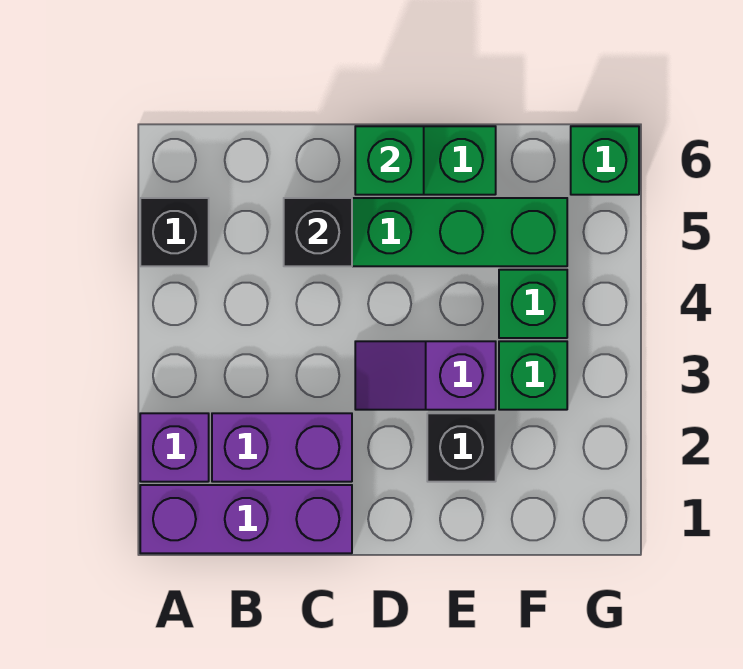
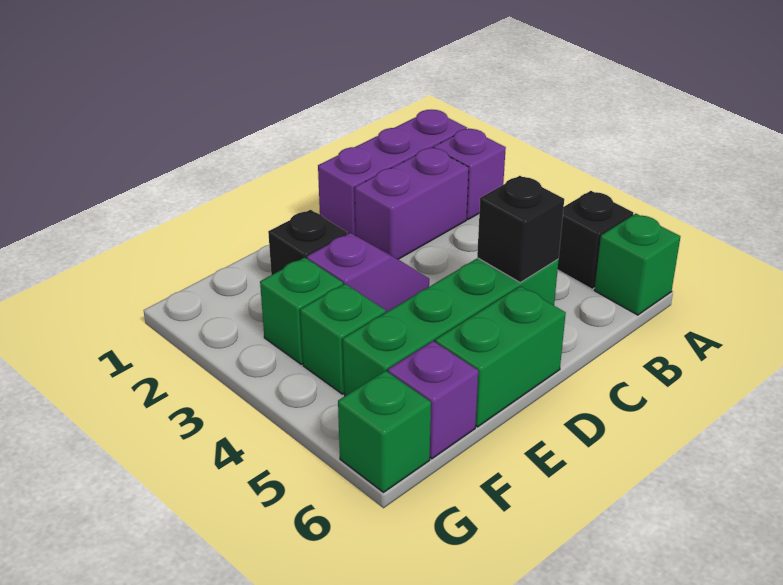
green 1x1 brick [355,126,424,195] -> green 1x1 brick moved to [594,214,680,315]
none -> purple 1x1 brick [388,341,478,459]

